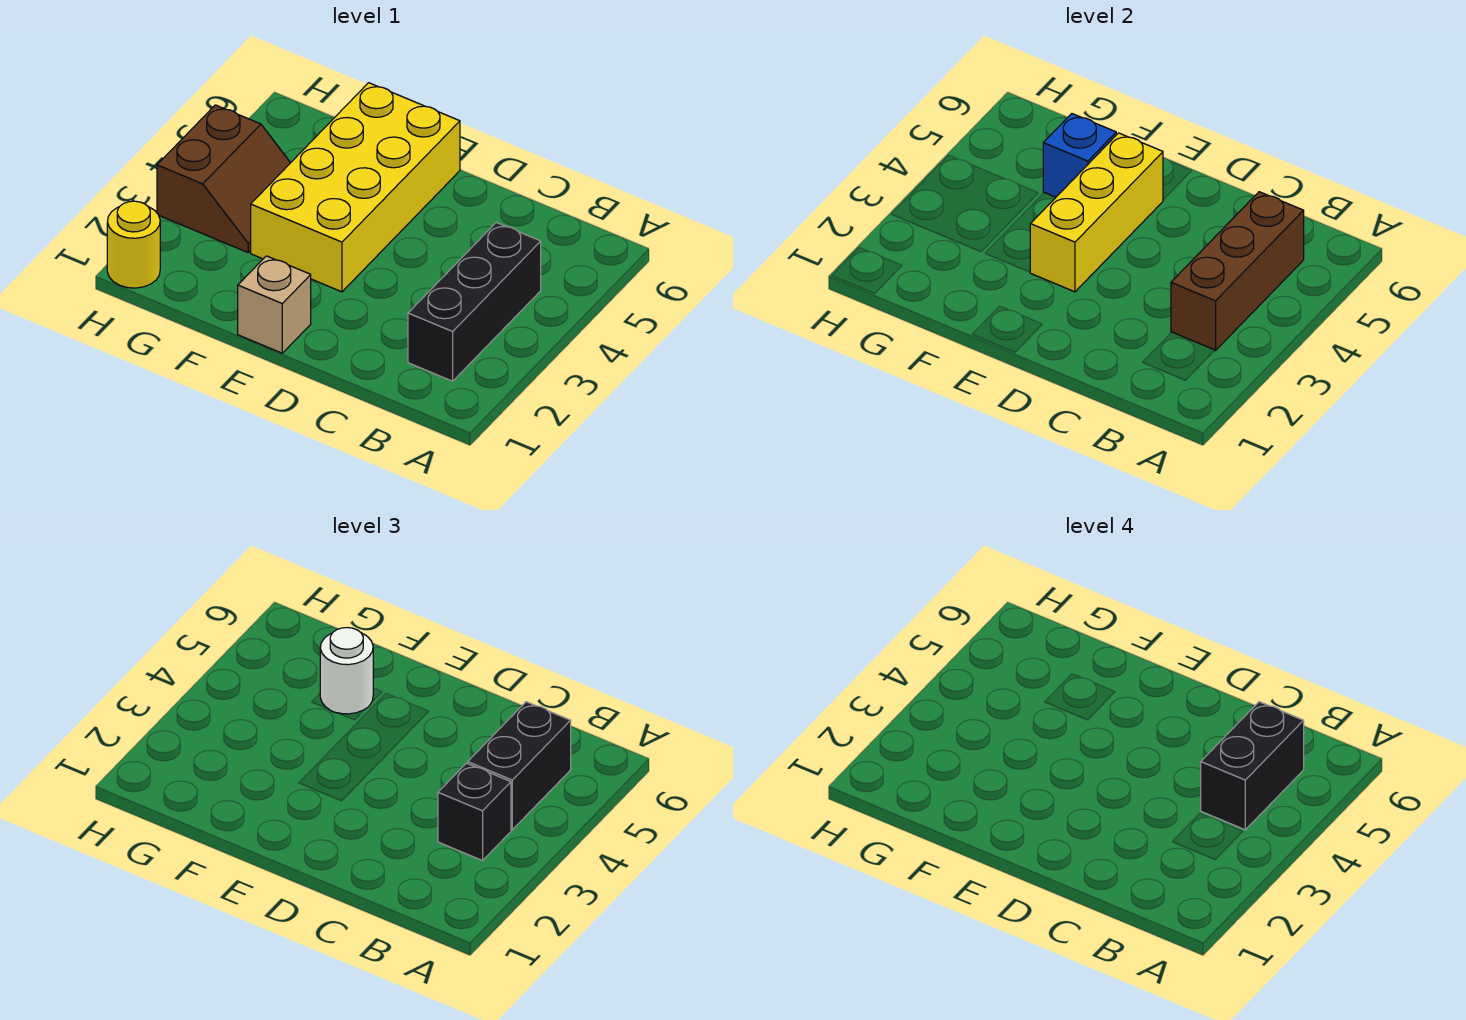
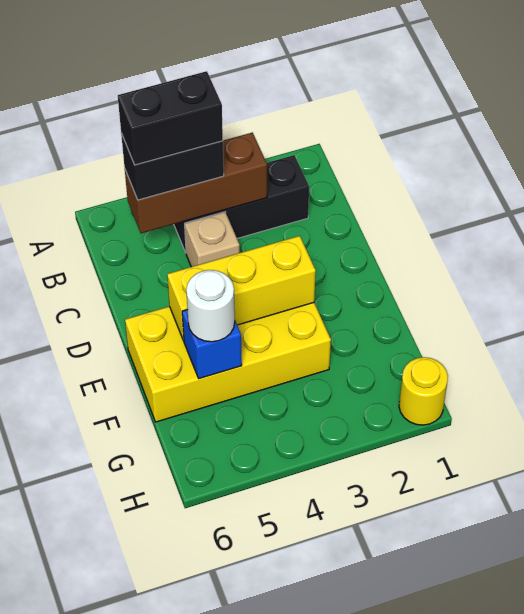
black 1x1 brick [438,763,511,861] -> none
tan 1x1 brick [238,256,311,353] -> tan 1x1 brick moved to [185,212,240,267]
brown 2x2 slope [157,105,290,252] -> none

